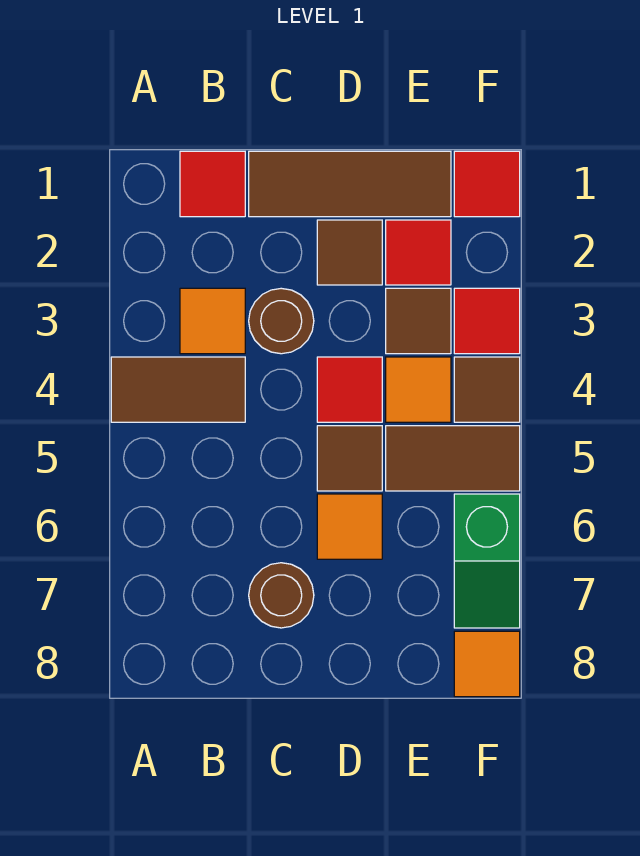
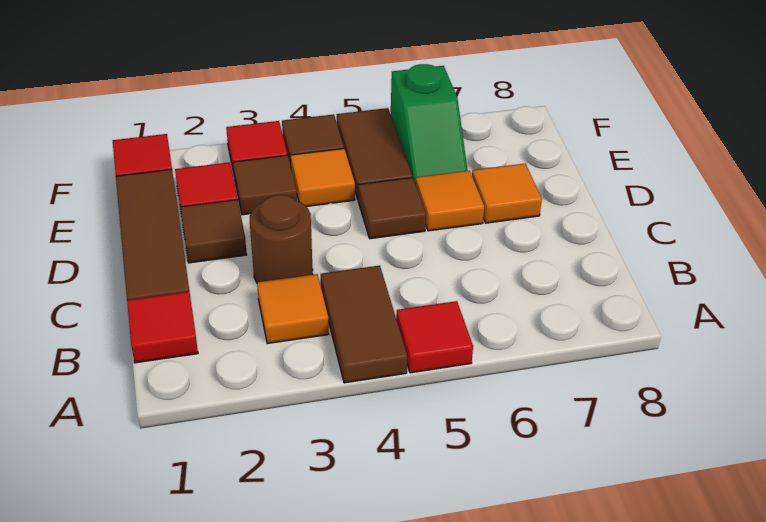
brown 1x1 round brick [249,563,314,628] -> none
red 1x1 tile [317,357,382,422] -> red 1x1 tile moved to [396,301,473,373]
green 1x2 slope [454,494,520,628] -> green 1x2 slope turned to [391,64,468,184]
orange 1x1 tile [454,631,520,697] -> orange 1x1 tile moved to [472,164,542,223]

